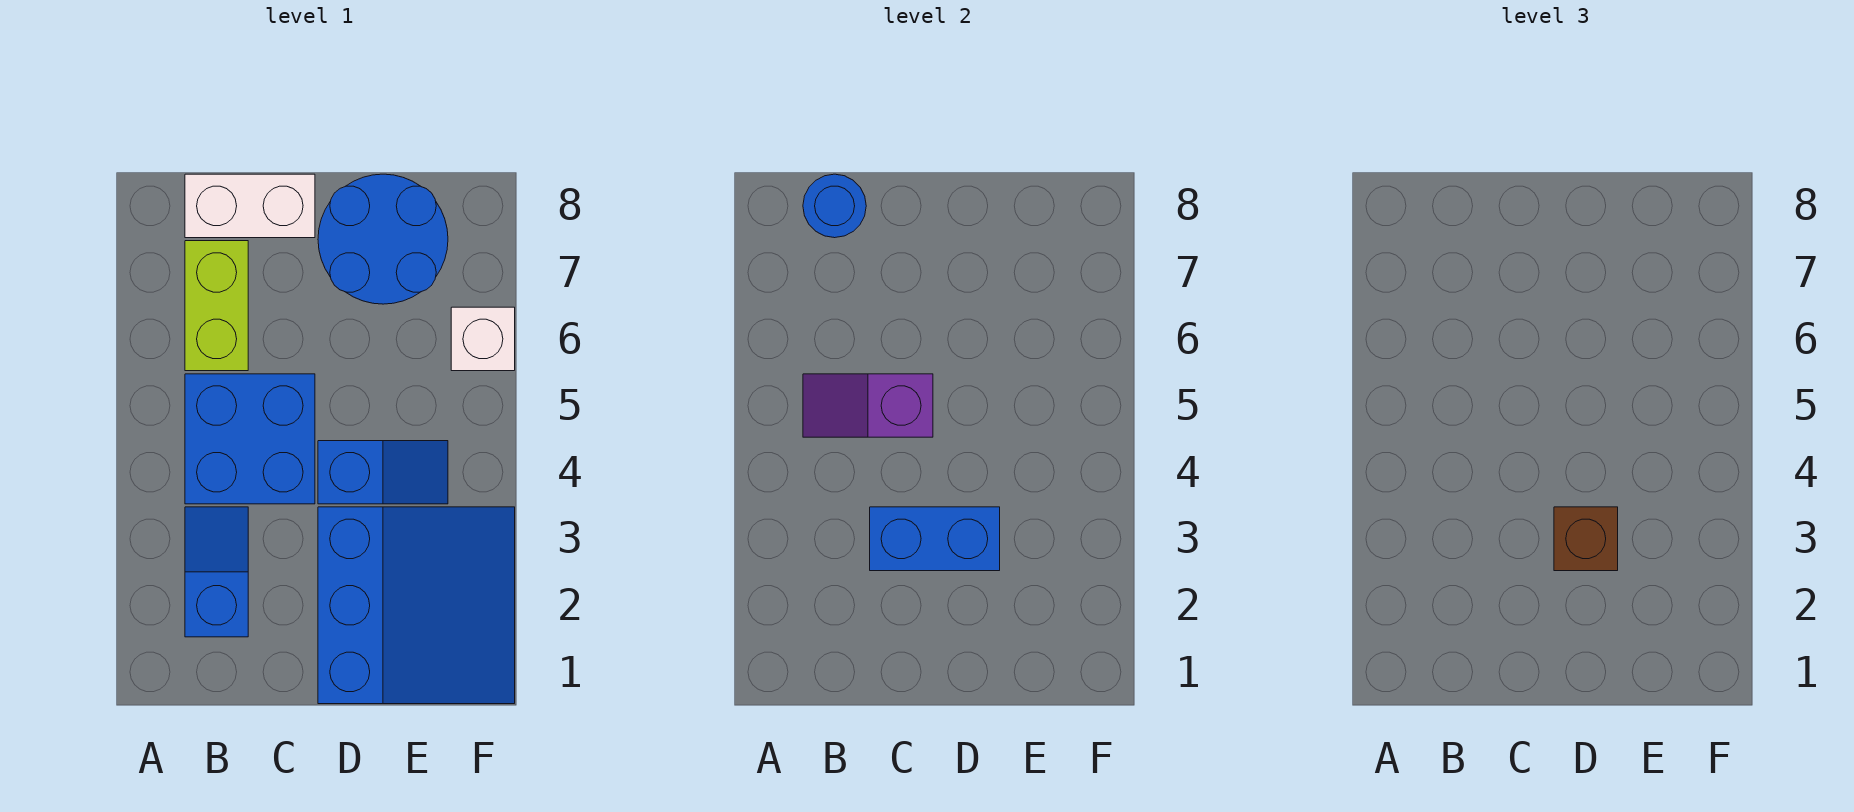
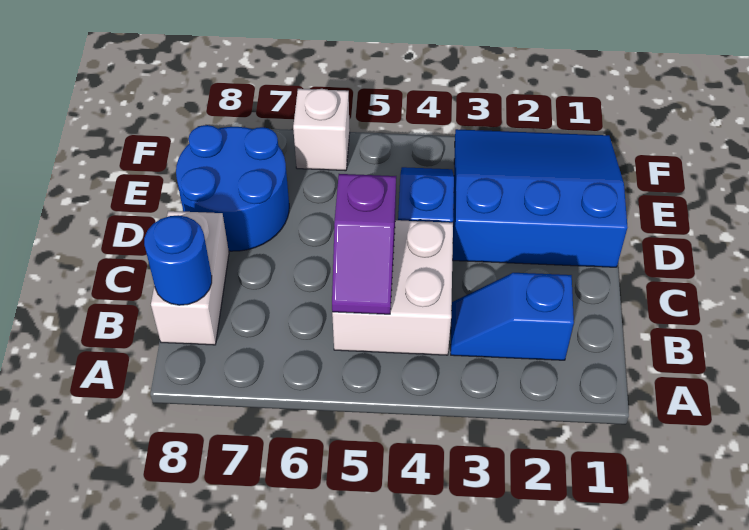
blue 2x2 brick [185,374,315,504] -> white 2x2 brick [332,220,453,355]
lime 1x2 brick [185,241,248,371] -> none
blue 1x2 brick [870,507,1000,571] -> none
brown 1x1 brick [1554,507,1618,571] -> none

